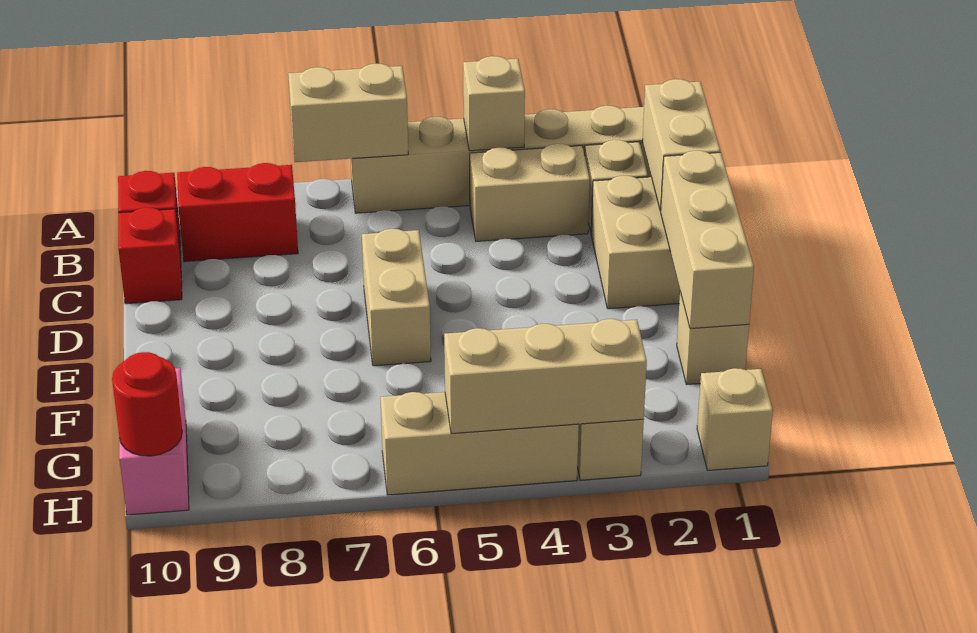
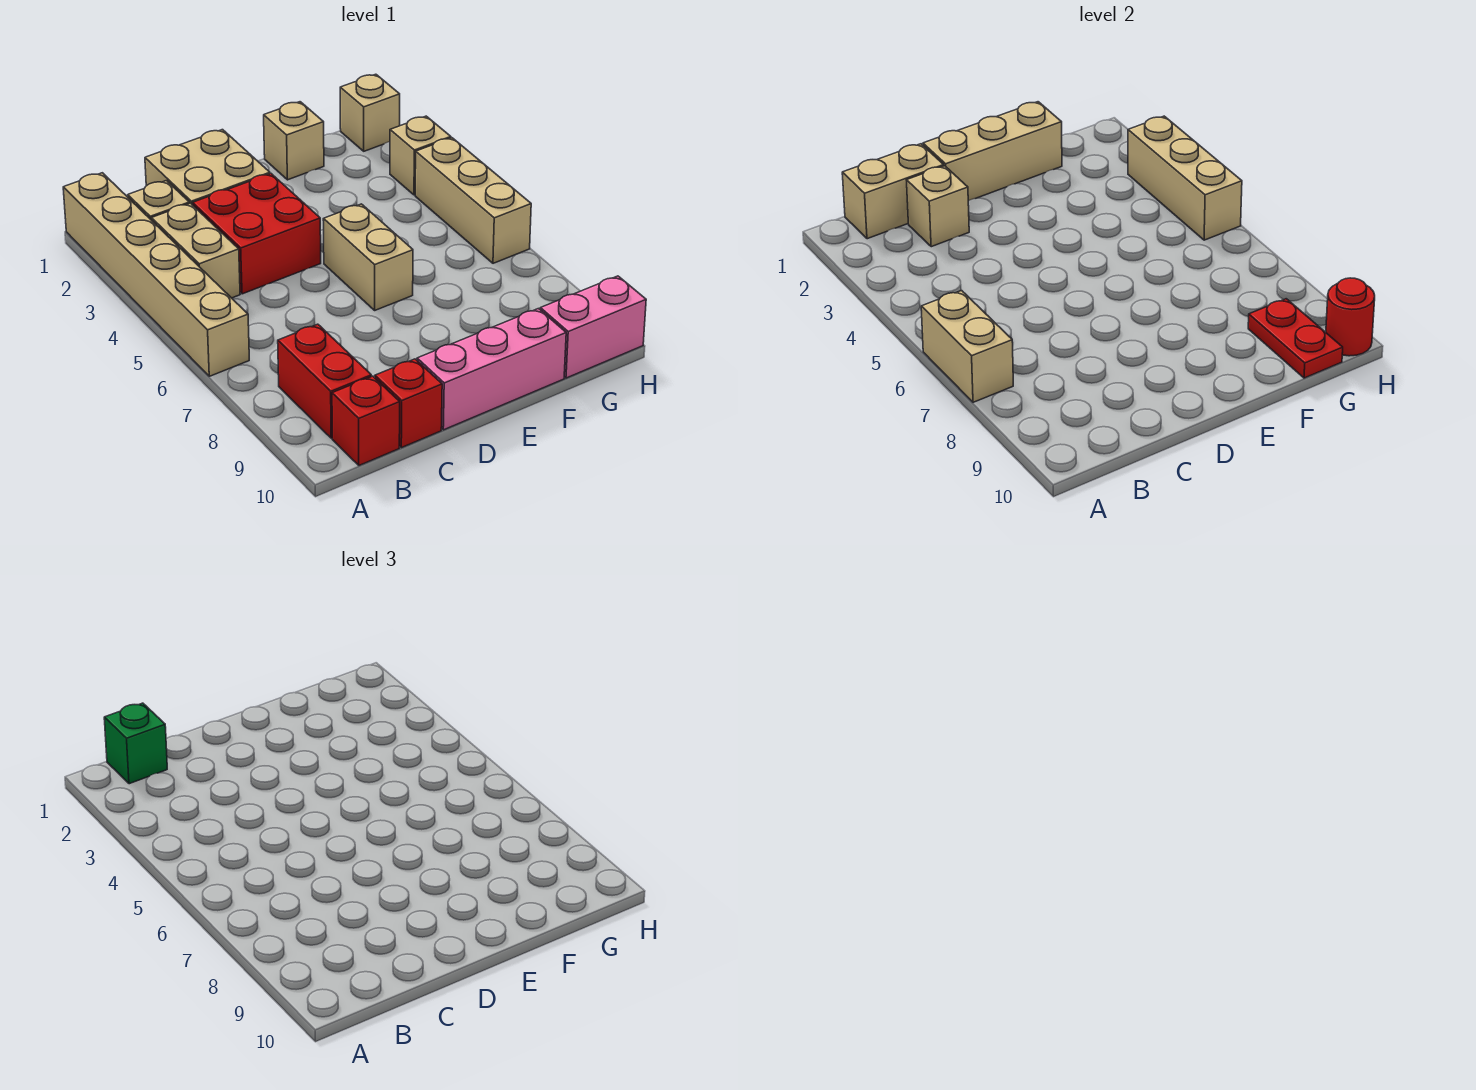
tan 1x1 brick [463,56,525,151] -> tan 1x1 brick moved to [907,166,969,247]
none -> green 1x1 brick [104,703,167,784]
none -> red 2x2 brick [193,174,321,294]
tan 1x2 brick [362,229,431,366] -> tan 1x2 brick turned to [323,204,413,310]
none -> pink 1x3 brick [417,309,566,430]
none -> red 1x2 plate [1248,299,1343,378]

